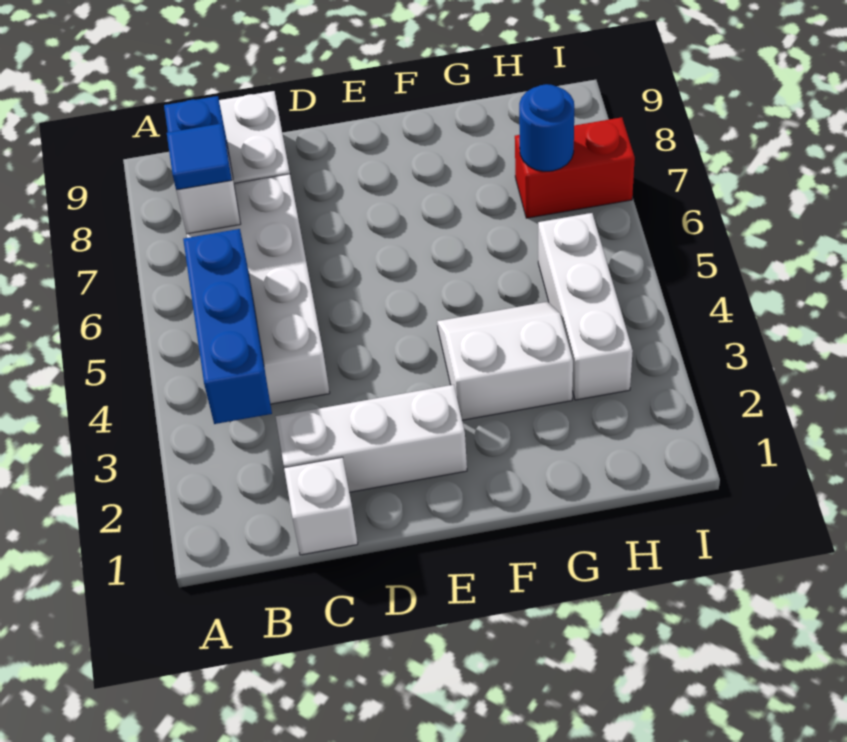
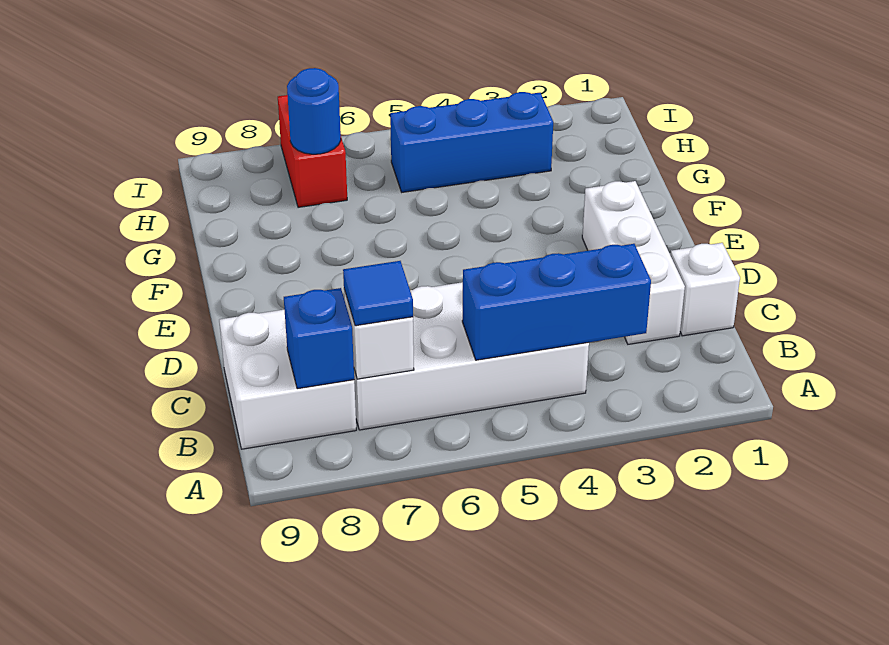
white 2x2 slope [437,302,573,420] -> none
white 1x3 brick [538,213,633,400] -> blue 1x3 brick [390,92,553,192]

